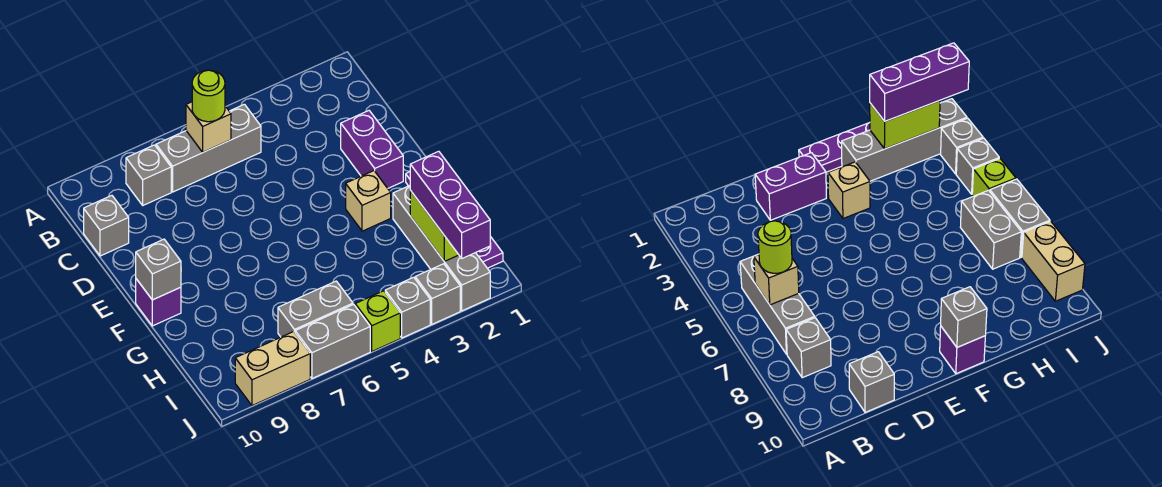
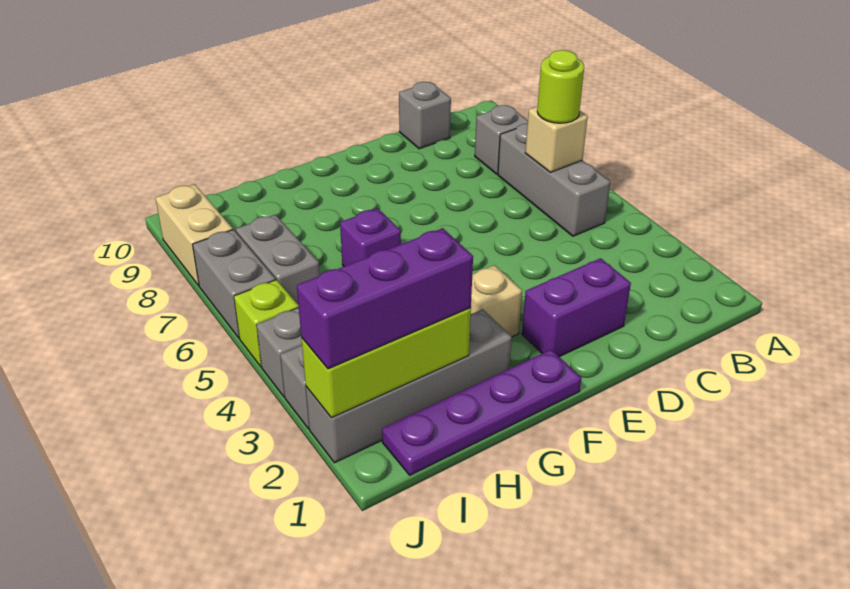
purple 1x1 brick [136,279,181,326] -> purple 1x1 brick moved to [340,208,401,266]
grey 1x1 brick [136,239,181,300] -> none
lime 1x2 brick [410,191,459,261] -> lime 1x3 brick [301,308,471,418]

